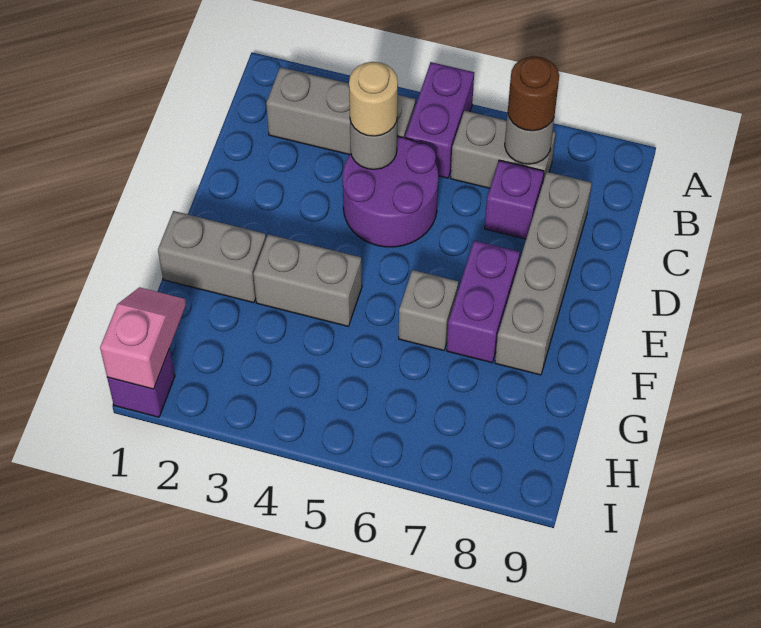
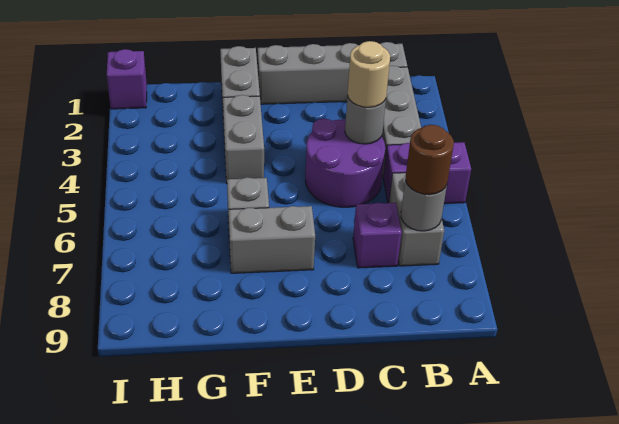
grey 1x4 brick [495,172,592,375] -> grey 1x4 brick moved to [258,42,407,104]
purple 1x2 brick [447,241,520,363] -> grey 1x2 brick [229,206,315,273]
pink 1x2 slope [100,287,186,389] -> none

